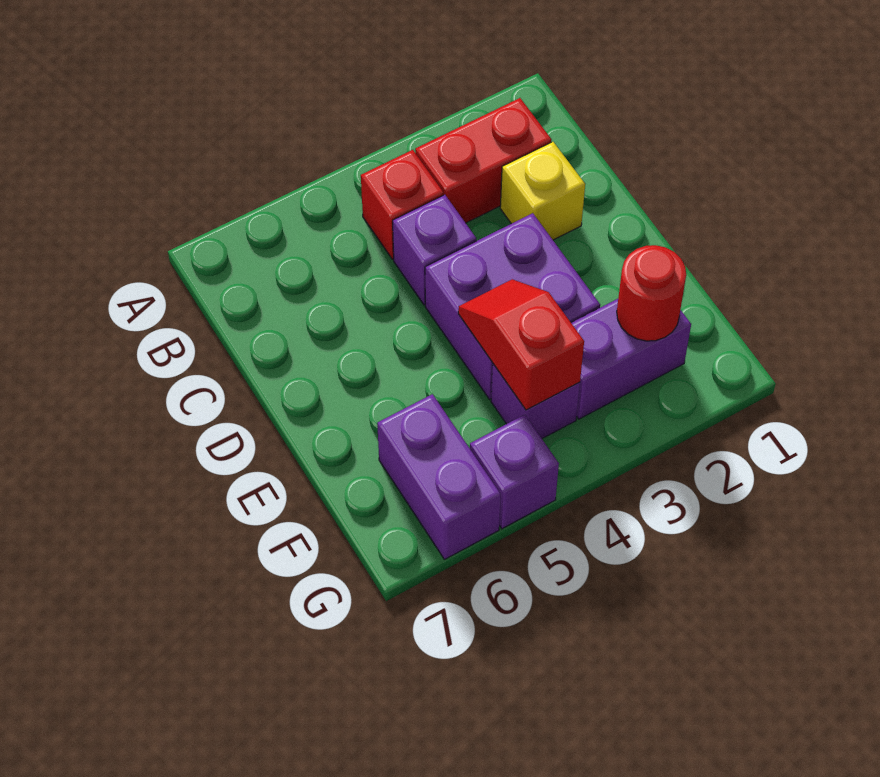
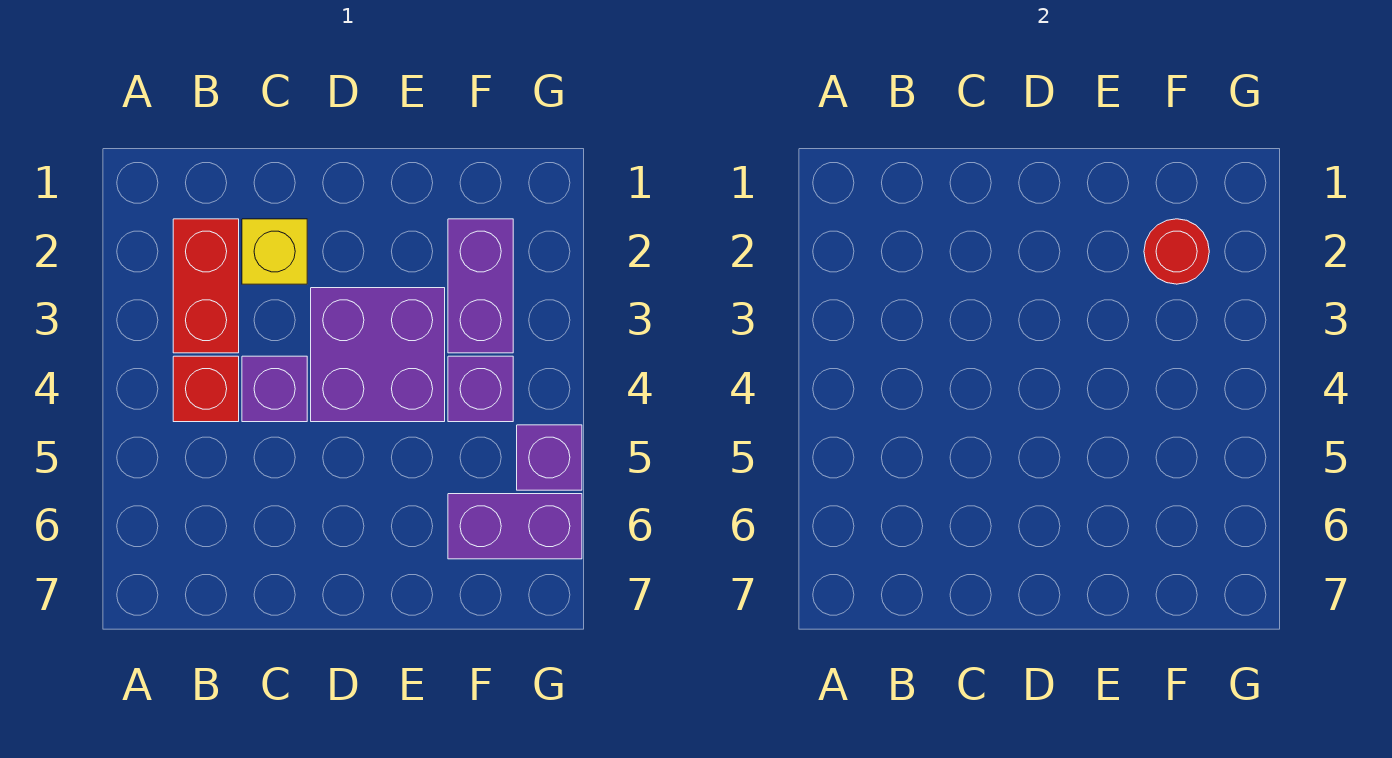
red 1x2 slope [458,279,584,410] -> none

